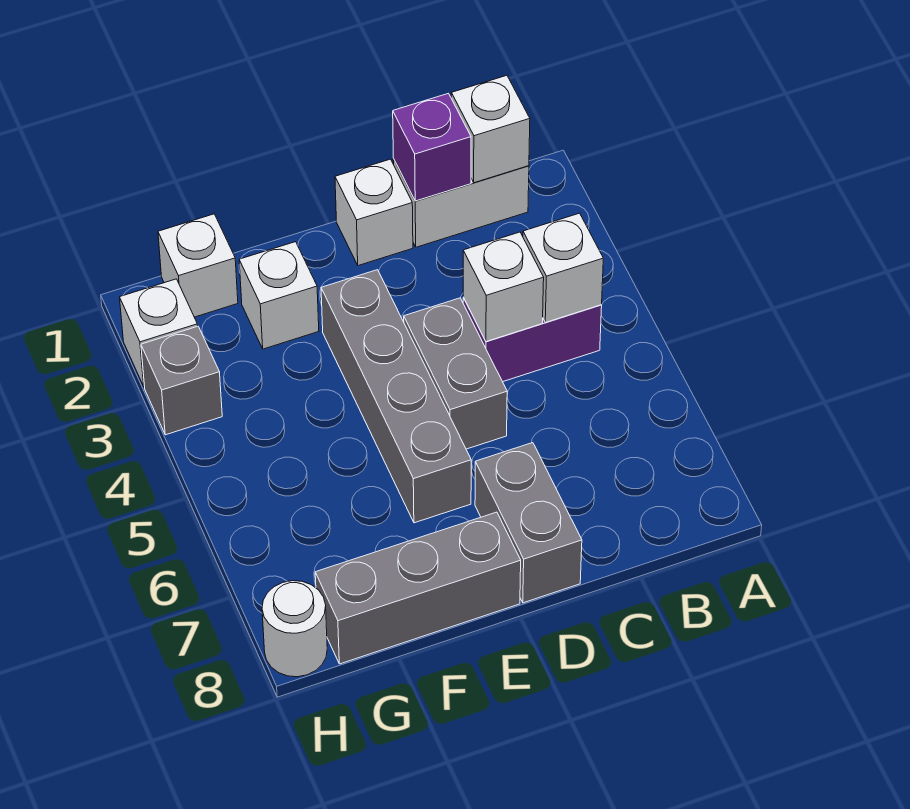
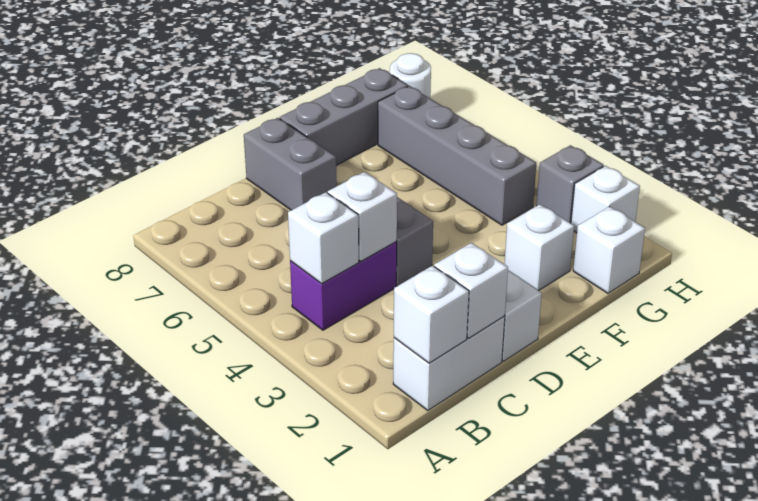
purple 1x1 brick [393,93,471,201] -> white 1x1 brick [434,243,508,338]
grey 1x4 brick [321,270,471,523] -> grey 1x4 brick moved to [378,86,536,225]

